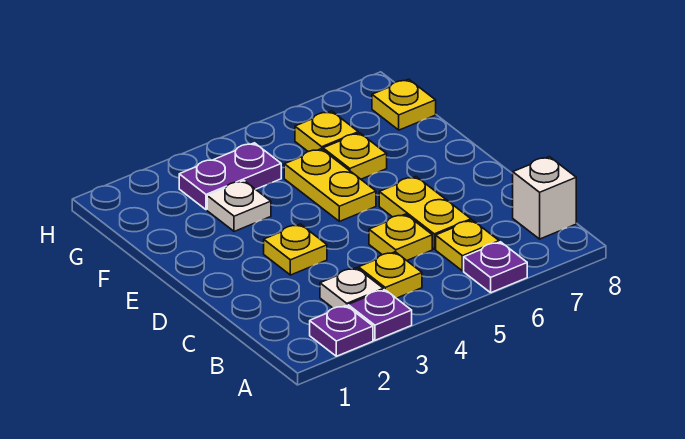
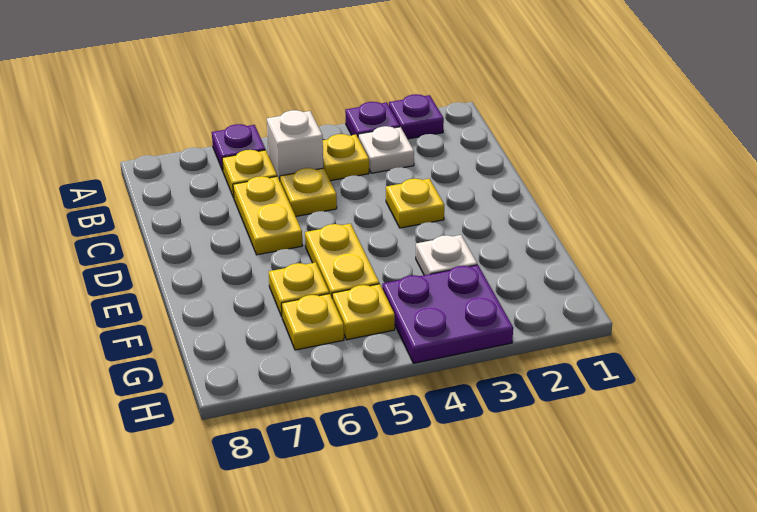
white 1x1 brick [513,157,576,239] -> white 1x1 brick moved to [267,110,323,180]
purple 1x2 plate [179,143,281,210] -> purple 2x2 plate [382,265,513,363]
yellow 1x1 plate [372,79,436,130] -> yellow 1x1 plate moved to [332,284,395,340]

